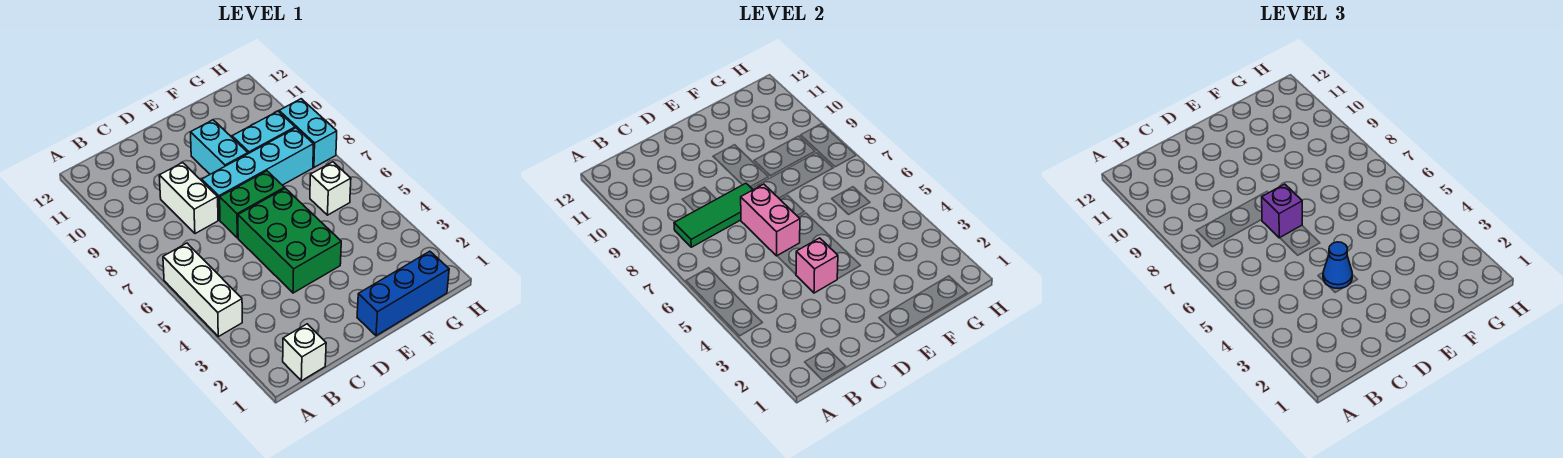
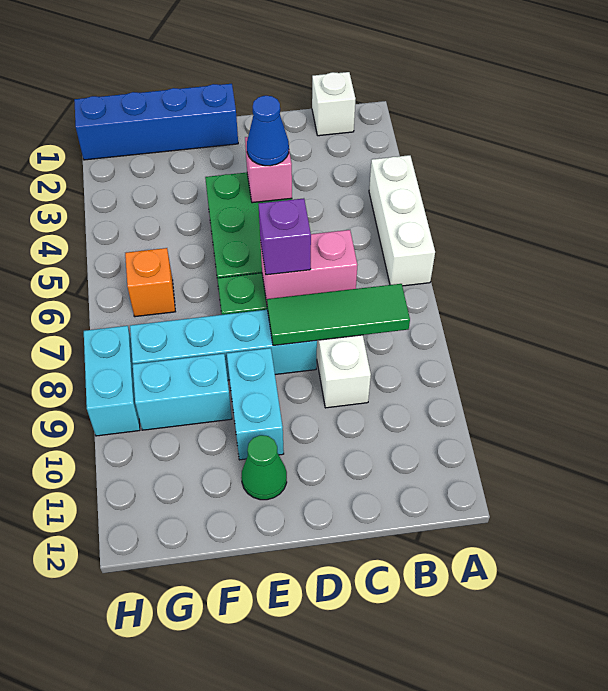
pink 1x2 brick [741,184,800,256] -> pink 1x2 brick turned to [260,230,357,302]
blue 1x3 brick [357,251,449,336] -> blue 1x4 brick [74,84,238,160]
none -> green 1x1 cone [241,435,287,500]
white 1x1 brick [310,162,351,215] -> orange 1x1 brick [125,248,175,317]

